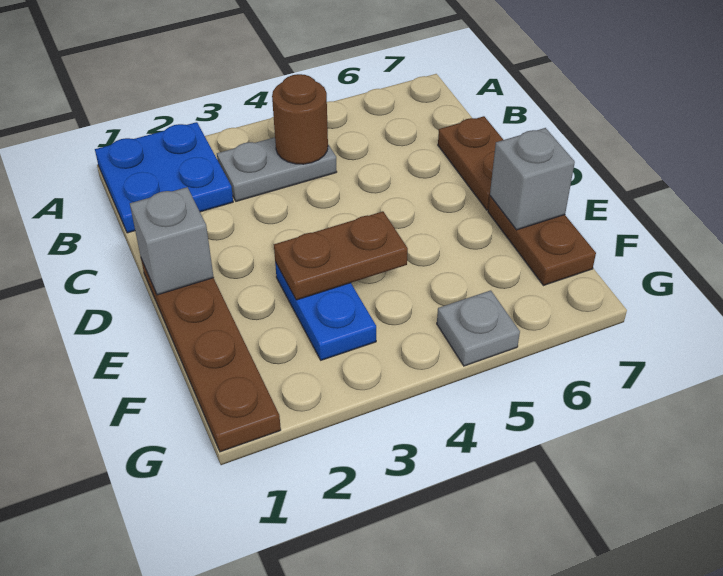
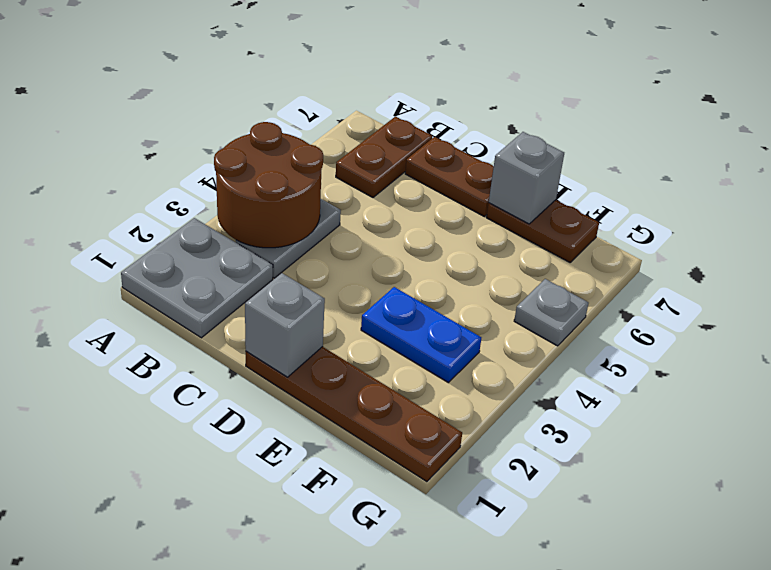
blue 2x2 plate [95,122,233,233] -> grey 2x2 plate [121,218,273,338]
brown 1x1 round brick [272,74,328,164] -> brown 2x2 round brick [214,122,323,248]
brown 1x2 plate [274,211,408,300] -> brown 1x2 plate moved to [336,117,432,197]

